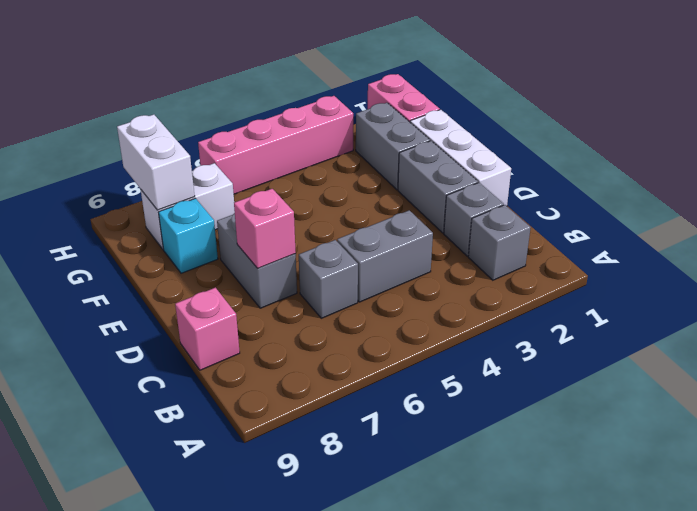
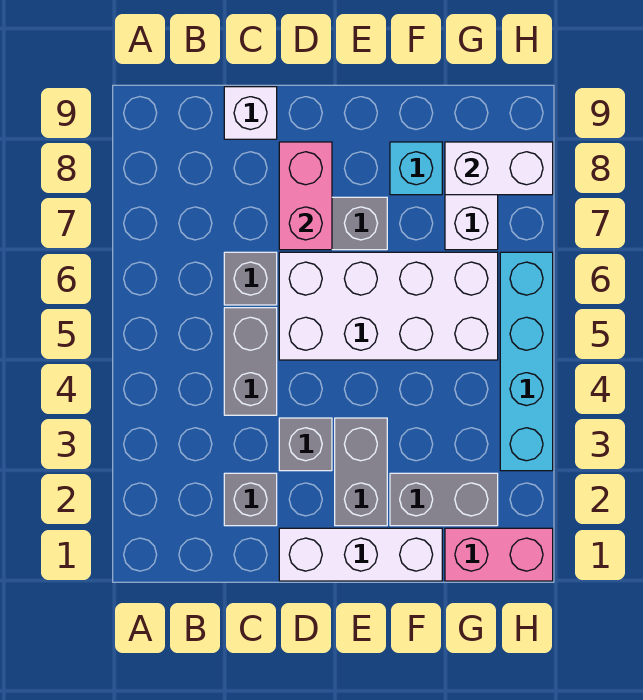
grey 1x1 brick [468,205,531,280] -> grey 1x1 brick moved to [279,418,332,471]
pink 1x1 brick [175,288,240,370] -> white 1x1 brick [224,87,277,139]
grey 1x2 brick [398,141,478,233] -> grey 1x2 brick turned to [335,418,387,526]
none -> white 2x4 brick [279,252,498,360]
pink 1x1 brick [234,189,296,268] -> pink 1x2 brick [279,142,332,250]
pink 1x4 brick [198,96,353,194] -> cyan 1x4 brick [500,252,553,471]

